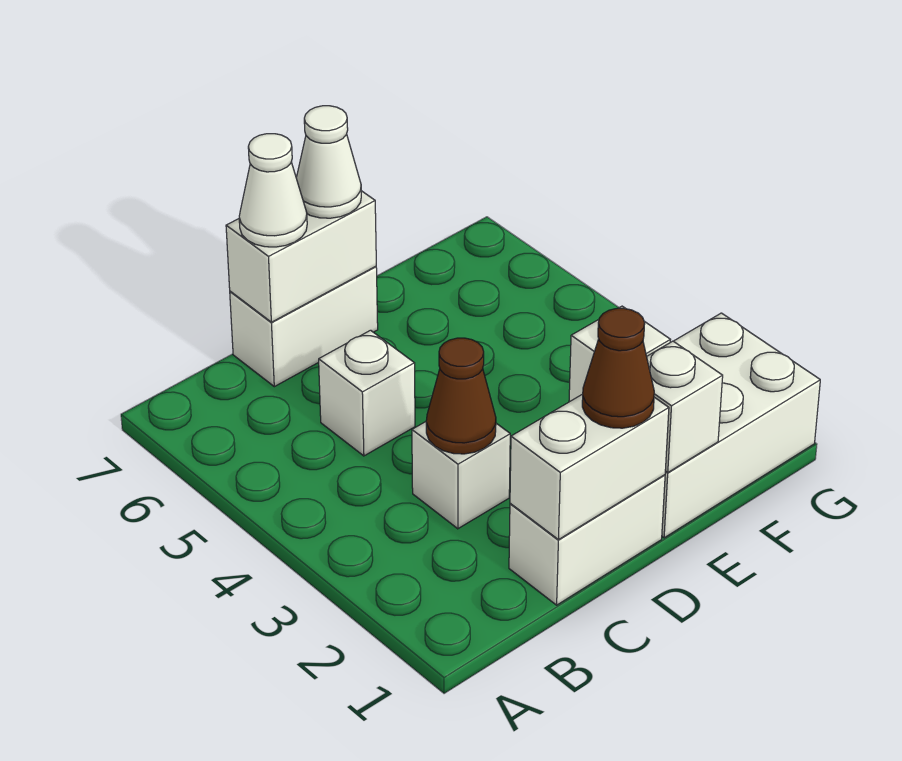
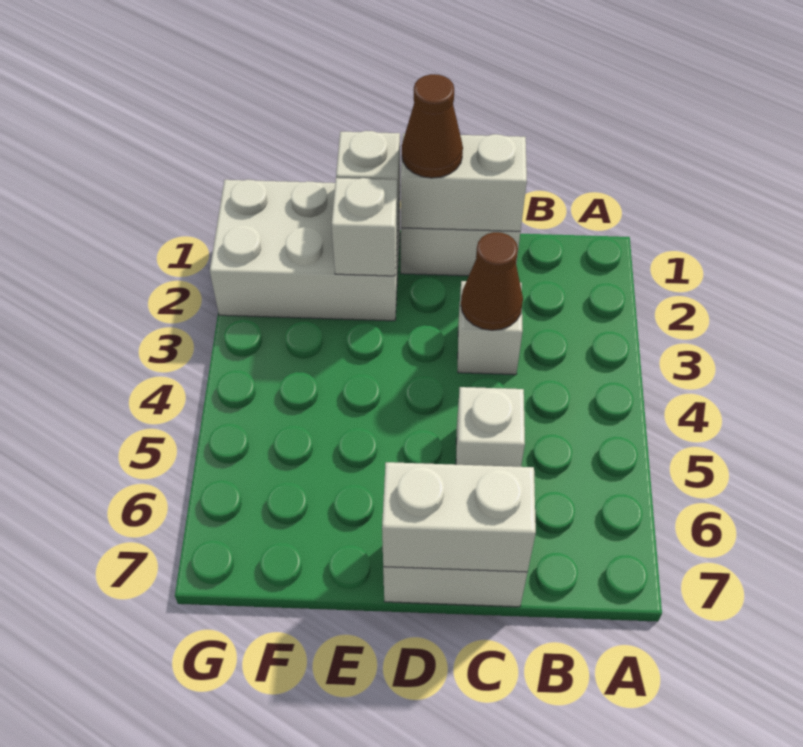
white 1x1 cone [239,134,307,247] -> none
white 1x1 cone [296,106,361,218] -> none

